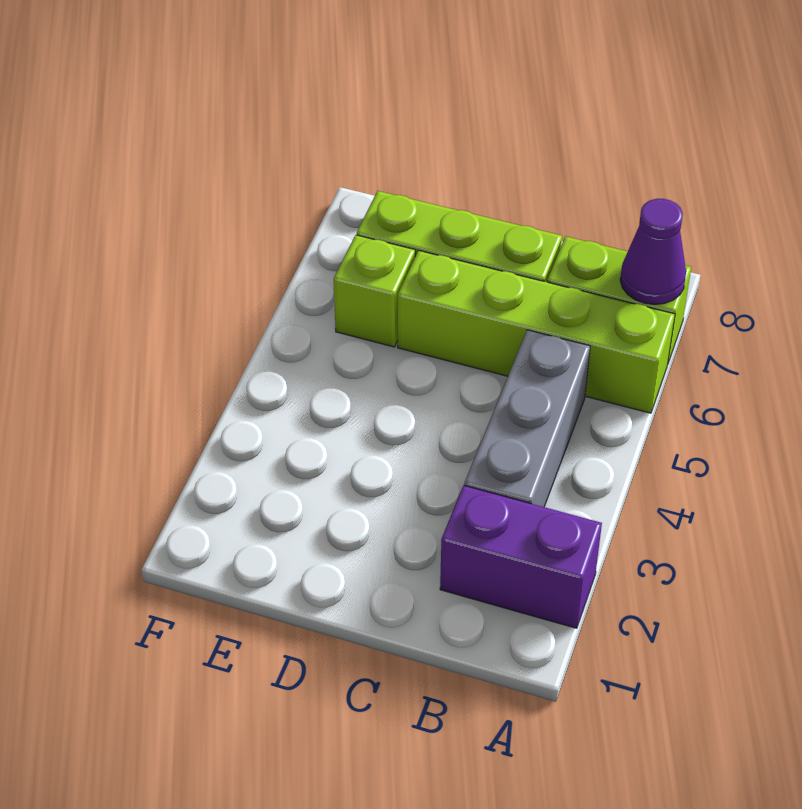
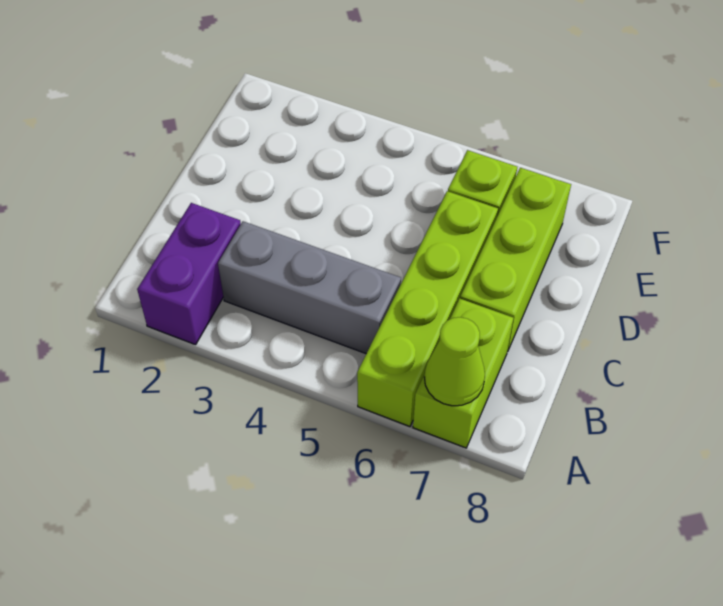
purple 1x1 cone [620,199,686,304] -> lime 1x1 cone [425,317,485,406]

